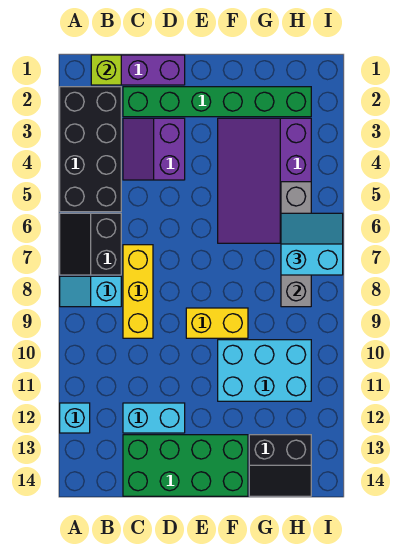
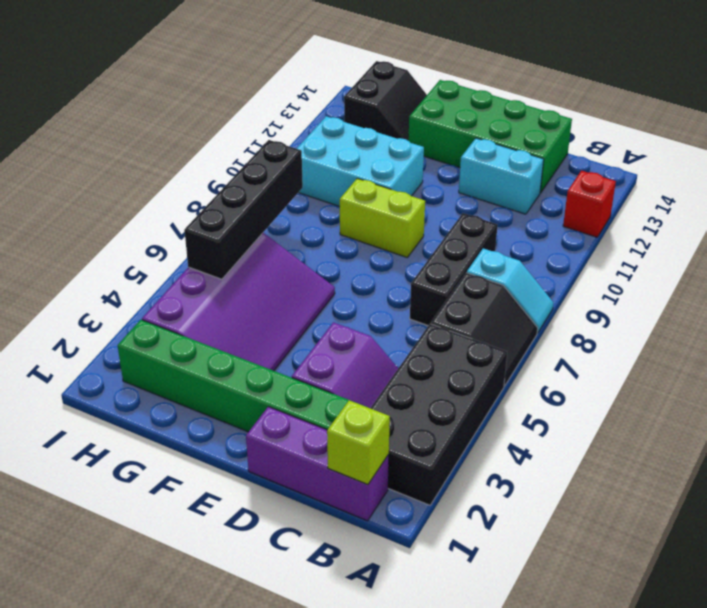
cyan 1x1 brick [60,403,90,433] -> red 1x1 brick [563,171,616,237]
yellow 1x3 brick [123,245,153,338] -> black 1x3 brick [410,213,498,326]
yellow 1x2 brick [186,308,248,338] -> lime 1x2 brick [340,178,425,257]
black 2x2 slope [249,435,311,496] -> black 2x2 slope turned to [344,61,427,140]
grey 1x4 brick [281,182,311,307] -> black 1x4 brick [184,140,303,279]
cyan 2x2 slope [281,213,343,275] -> none

